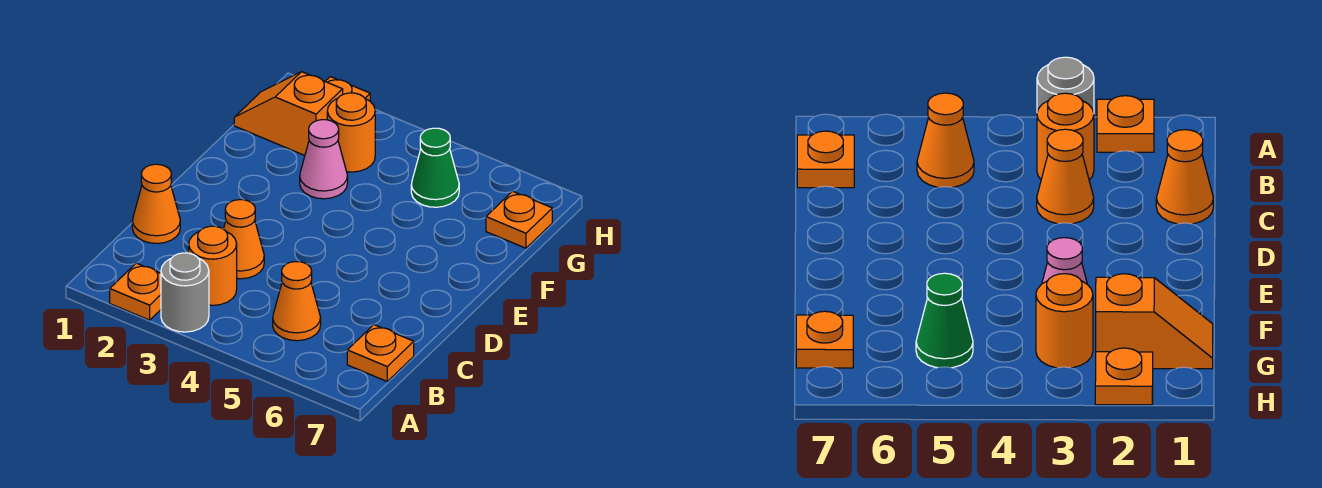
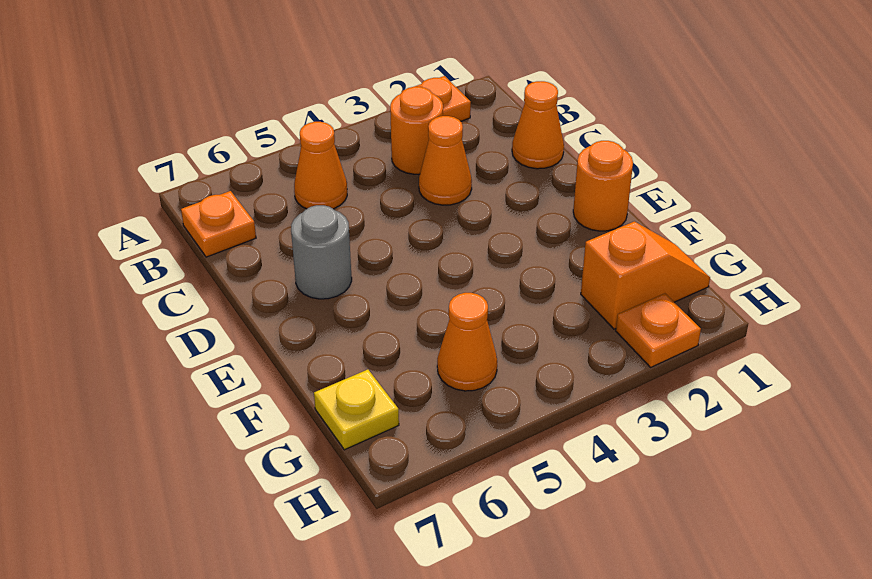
grey 1x1 round brick [161,253,209,332] -> grey 1x1 round brick moved to [291,205,352,299]
pink 1x1 cone [300,120,348,199] -> none
orange 1x1 round brick [327,93,375,172] -> orange 1x1 round brick moved to [573,141,633,231]
green 1x1 cone [411,128,459,207] -> orange 1x1 cone [437,293,497,391]
orange 1x1 plate [486,191,552,248] -> yellow 1x1 plate [314,370,399,450]

